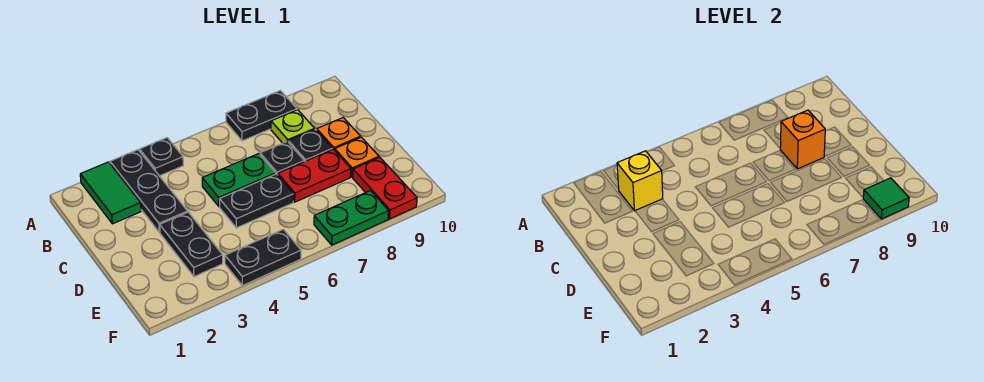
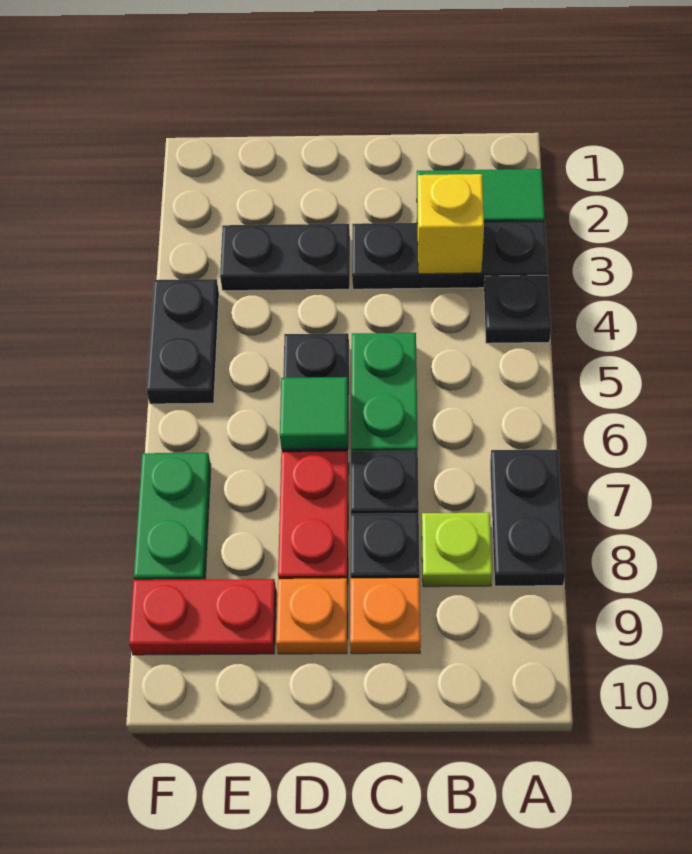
orange 1x1 brick [780,110,825,169] -> none
green 1x1 tile [863,178,909,219] -> green 1x1 tile moved to [280,377,348,449]

